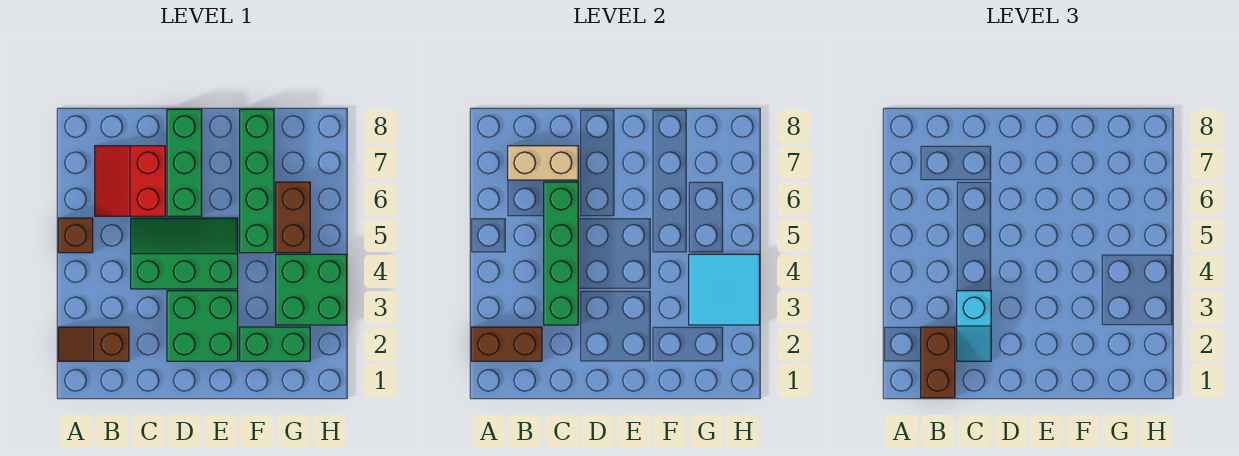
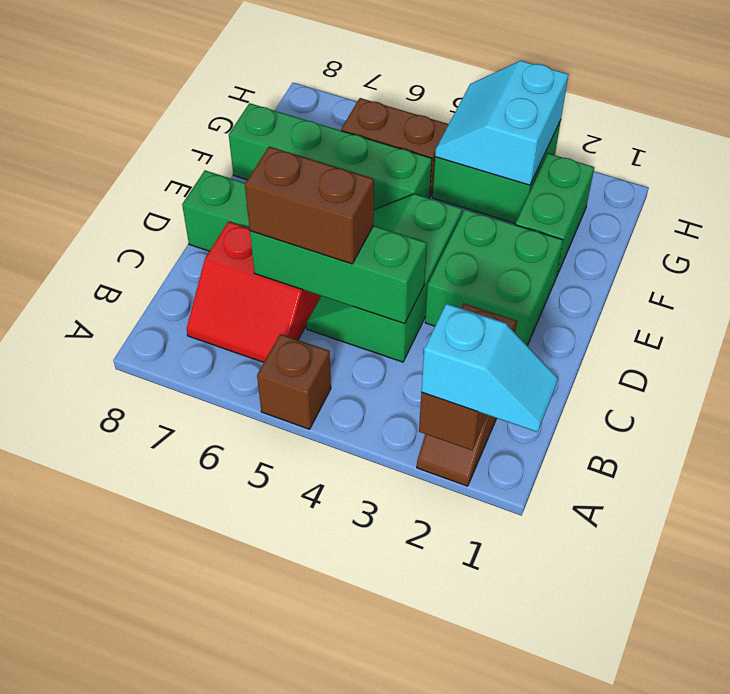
brown 1x2 brick [921,327,955,398] -> brown 1x2 brick moved to [245,147,374,264]
tan 1x2 brick [508,146,578,180] -> none
cyan 1x2 slope [957,291,991,361] -> cyan 1x2 slope moved to [421,304,558,432]
green 1x4 brick [544,182,578,325] -> green 1x3 brick [250,226,427,324]
cyan 2x2 tile [689,254,760,325] -> cyan 2x2 slope [435,61,569,185]

